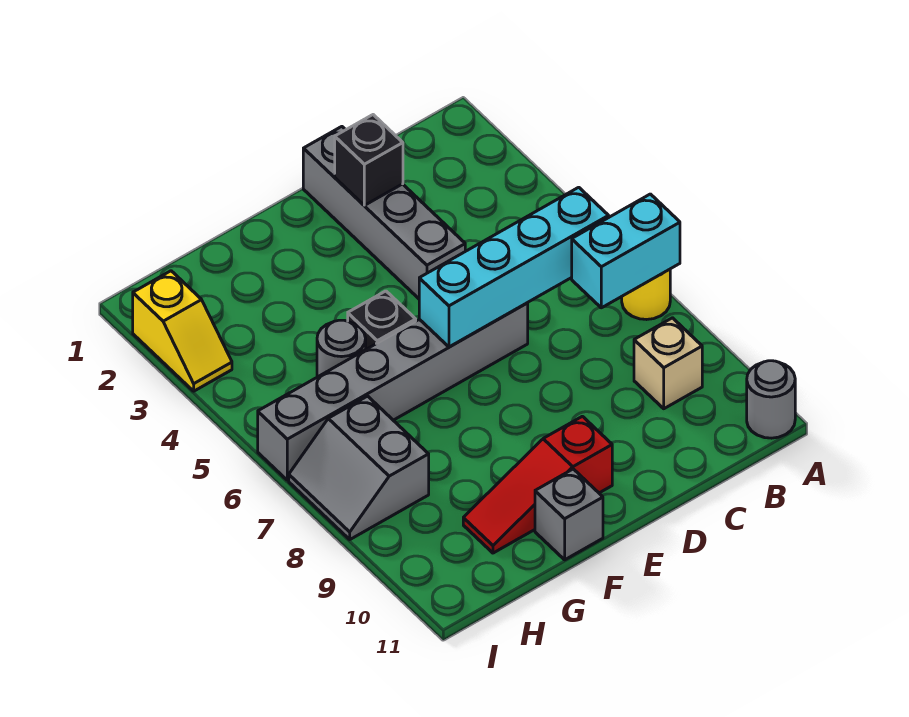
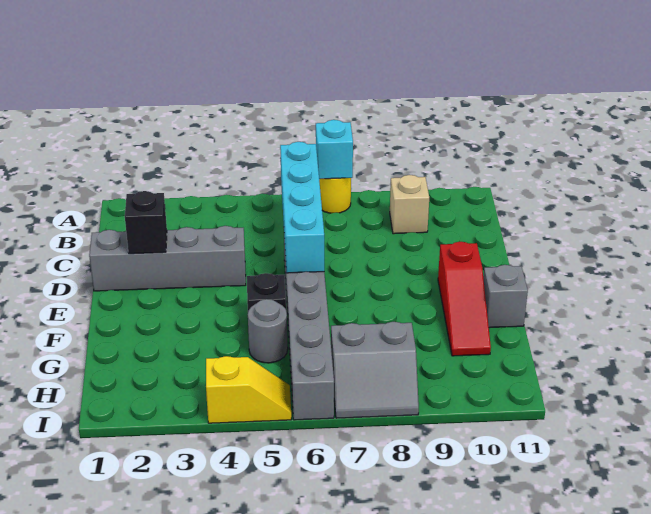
cyan 1x2 brick [572,194,680,308] -> cyan 1x1 brick [316,120,353,179]
grey 1x1 round brick [747,361,795,438] -> none
yellow 1x2 slope [133,271,232,391] -> yellow 1x2 slope moved to [206,356,291,423]

